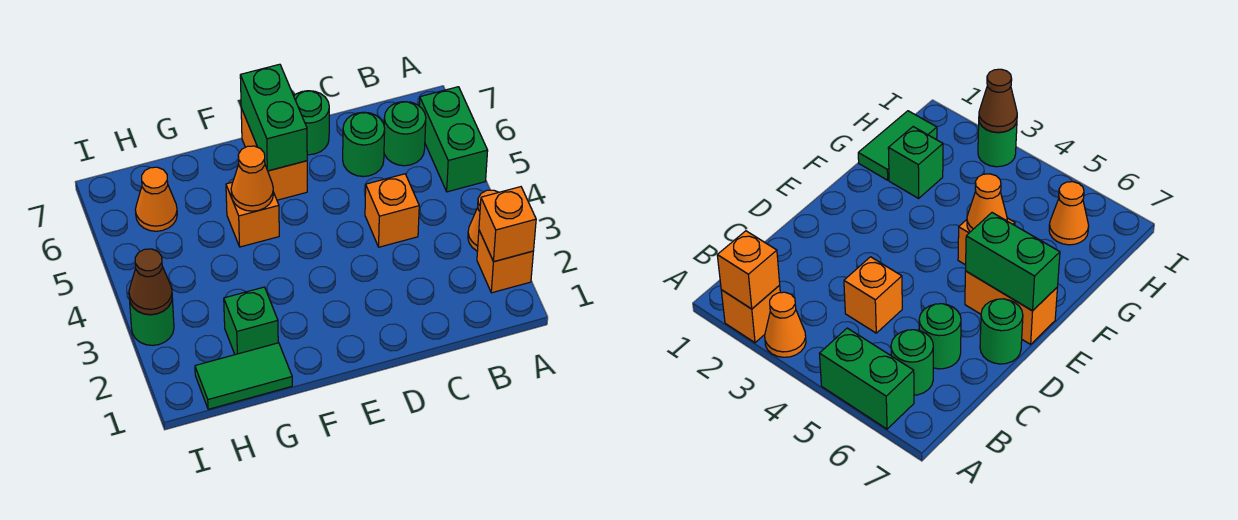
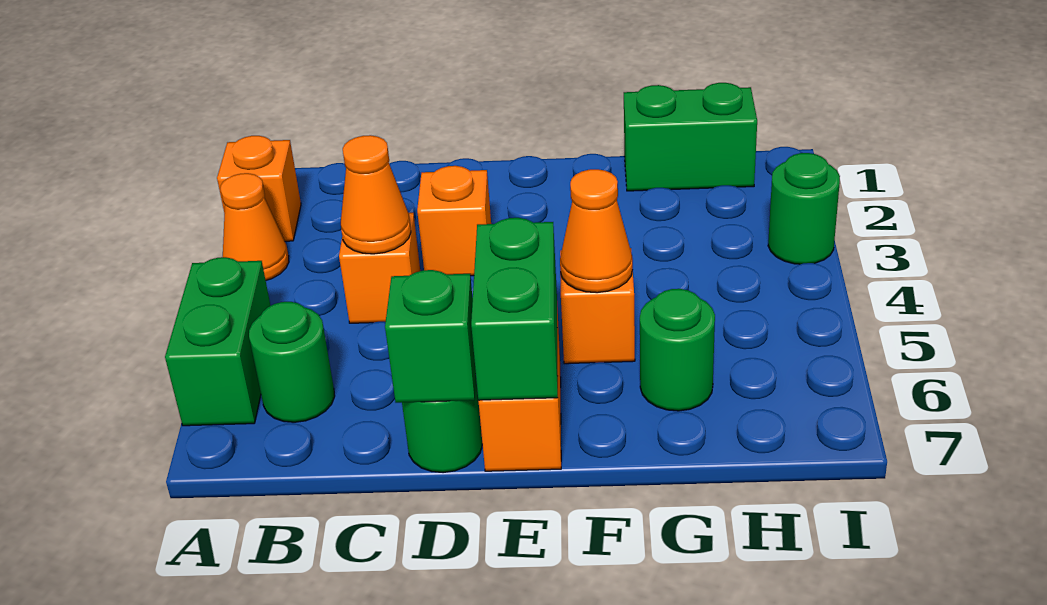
orange 1x1 brick [479,187,536,262] -> orange 1x1 brick moved to [417,166,491,276]
green 1x1 round brick [343,112,385,177] -> green 1x1 round brick moved to [640,289,715,411]
green 1x2 tile [195,343,292,409] -> green 1x2 brick [624,83,757,191]
green 1x1 brick [224,287,278,355] -> green 1x1 brick moved to [385,270,476,403]
orange 1x1 cone [135,167,177,231] -> orange 1x1 cone moved to [341,135,411,254]
brown 1x1 cone [129,249,172,315] -> none

